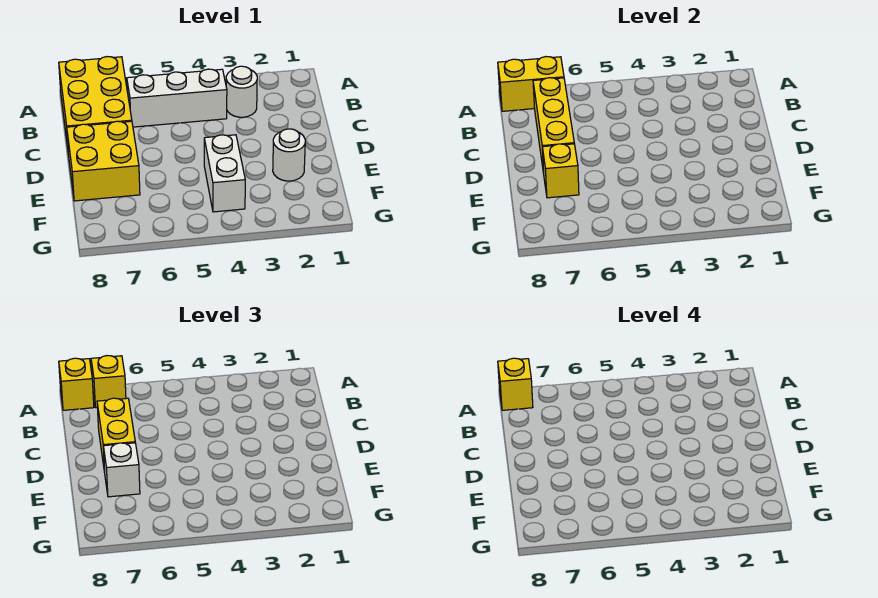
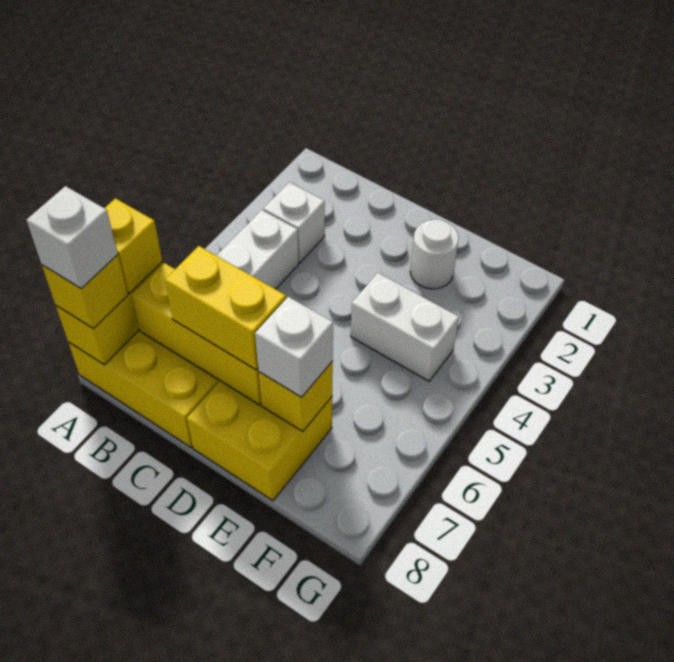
yellow 1x1 brick [498,358,533,410] -> white 1x1 brick [26,186,118,289]
white 1x1 round brick [226,66,257,117] -> white 1x1 brick [263,182,325,263]

